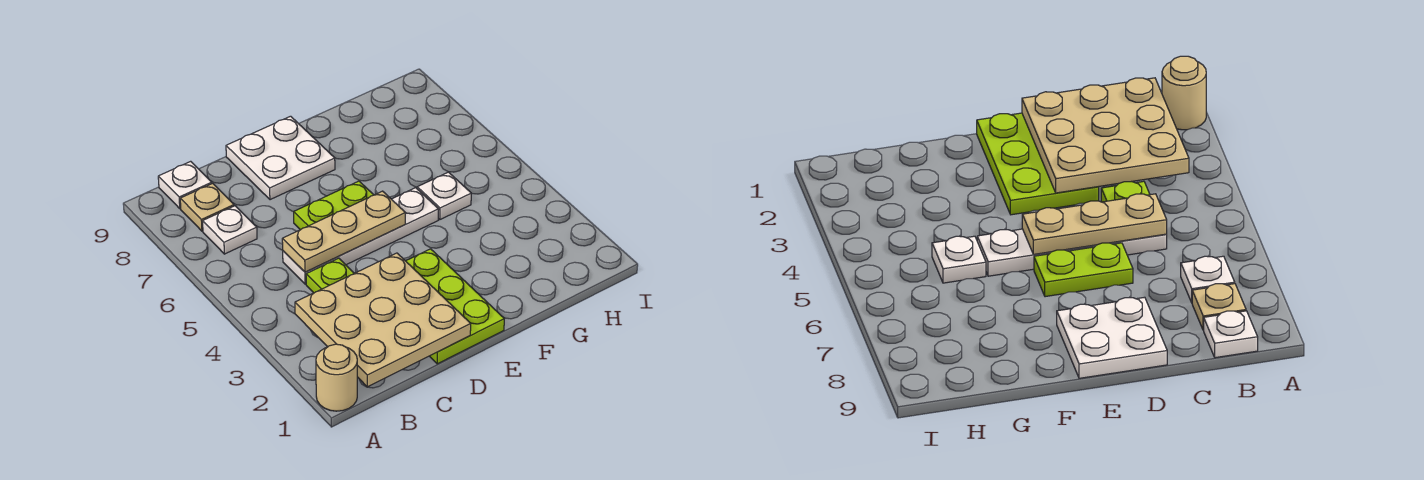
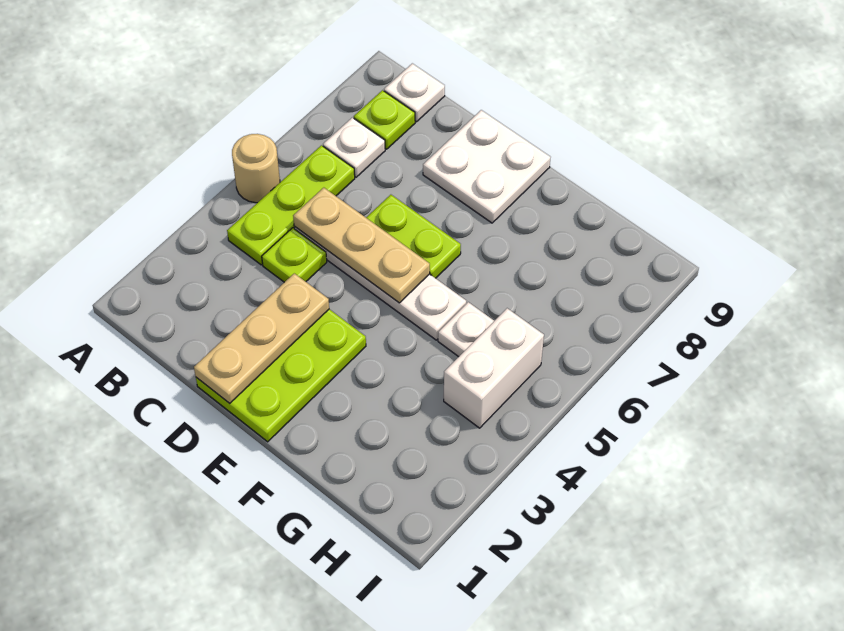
tan 1x1 round brick [316,344,357,411] -> tan 1x1 round brick moved to [232,134,280,203]
tan 3x3 plate [295,253,471,387] -> tan 1x3 plate [194,273,329,403]
none -> lime 1x3 plate [227,145,355,265]
tan 1x1 plate [180,183,234,231] -> lime 1x1 plate [354,90,415,149]
none -> white 1x2 brick [444,308,544,428]

